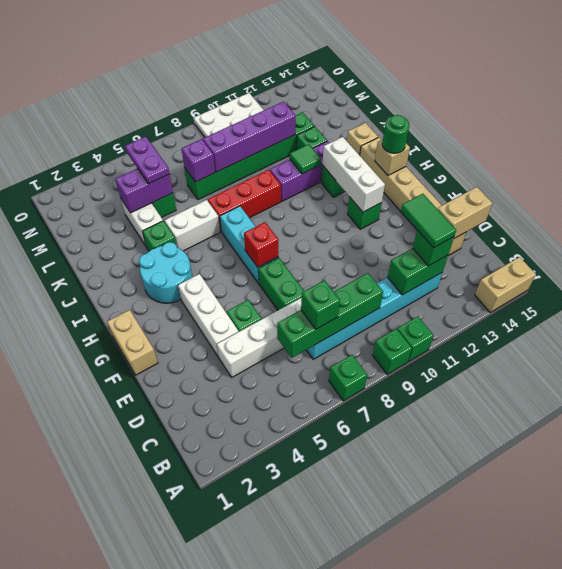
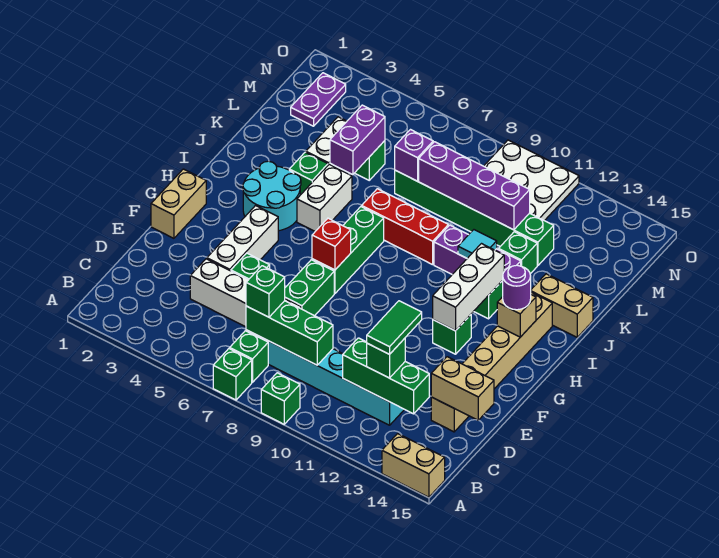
green 1x1 brick [397,316,434,362] -> green 1x1 brick moved to [230,331,268,382]
green 1x4 brick [277,273,383,358] -> green 1x3 brick [246,301,333,365]
green 1x2 brick [388,248,448,295] -> green 1x3 brick [343,338,429,414]
cyan 1x3 brick [220,206,278,283] -> green 1x3 brick [312,207,384,293]
green 1x1 round brick [382,115,409,153] -> purple 1x1 round brick [502,265,531,310]
white 1x2 brick [165,200,220,251] -> white 1x2 brick turned to [297,164,352,231]
green 1x1 tile [290,144,321,174] -> cyan 1x1 tile [458,230,497,258]
tan 1x1 brick [347,123,378,155] -> tan 1x2 brick [531,274,593,337]
purple 1x2 brick [115,168,173,213] -> purple 1x2 brick turned to [330,105,385,175]
purple 1x2 plate [125,137,170,184] -> purple 1x2 plate moved to [291,73,346,126]

